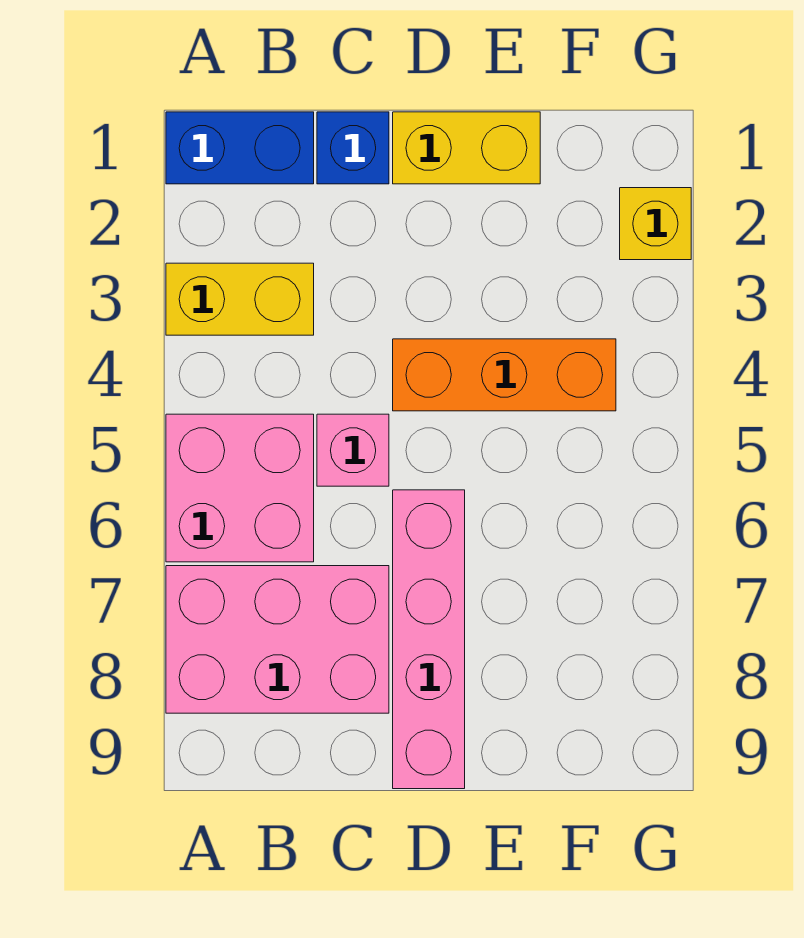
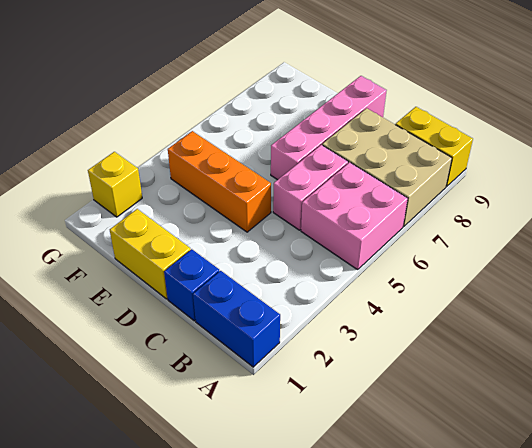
yellow 1x2 brick [166,263,314,335] -> yellow 1x2 brick moved to [395,107,473,186]
pink 2x3 brick [166,566,389,713] -> tan 2x3 brick [322,108,452,226]
pink 1x1 brick [317,414,389,486] -> pink 1x2 brick [273,145,348,230]

